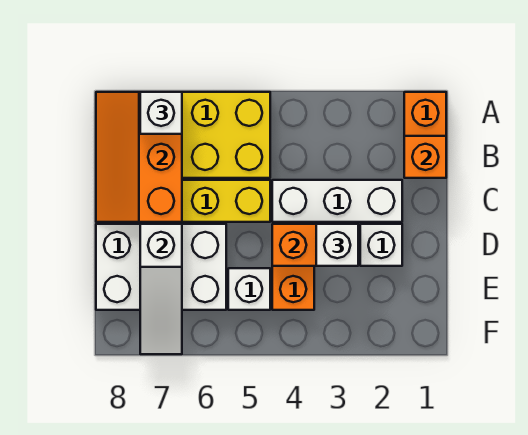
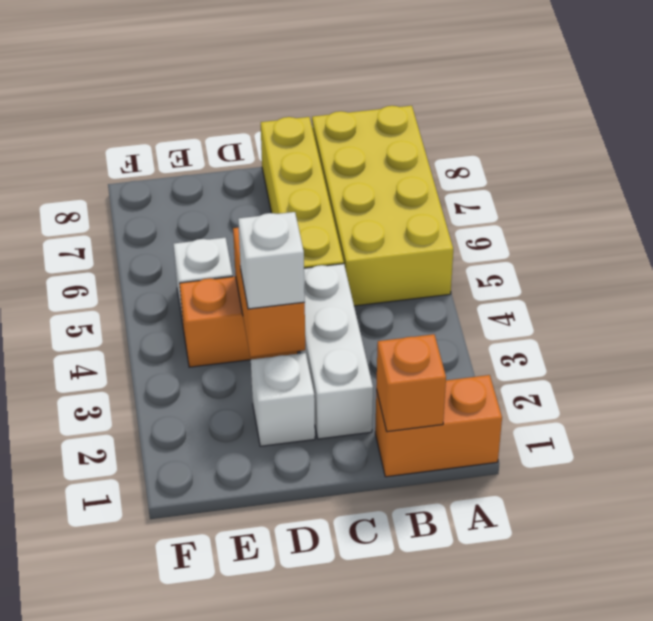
orange 2x3 slope [96,92,182,222] -> none
white 1x1 brick [140,92,182,134] -> none
white 2x3 brick [96,224,226,310] -> none
white 1x3 slope [140,224,182,354] -> none

